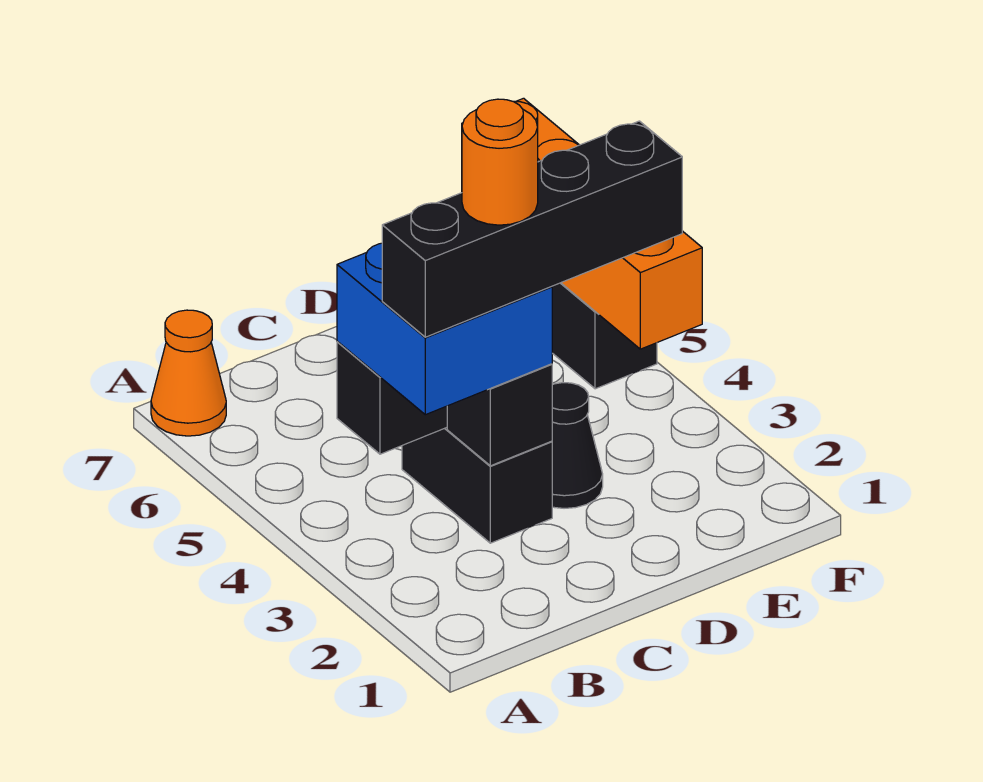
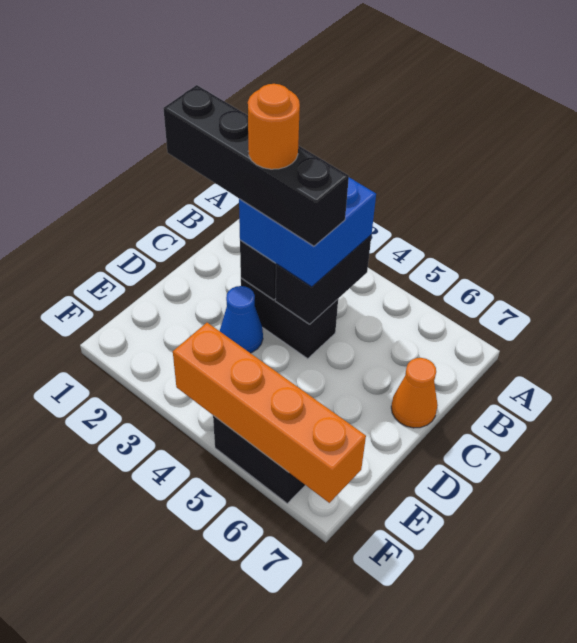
orange 1x1 cone [151,310,226,436] -> orange 1x1 cone moved to [391,358,438,428]
black 1x4 brick [382,121,682,337] -> black 1x4 brick turned to [163,85,349,246]
black 1x1 cone [552,383,603,508] -> blue 1x1 cone [220,286,263,353]

